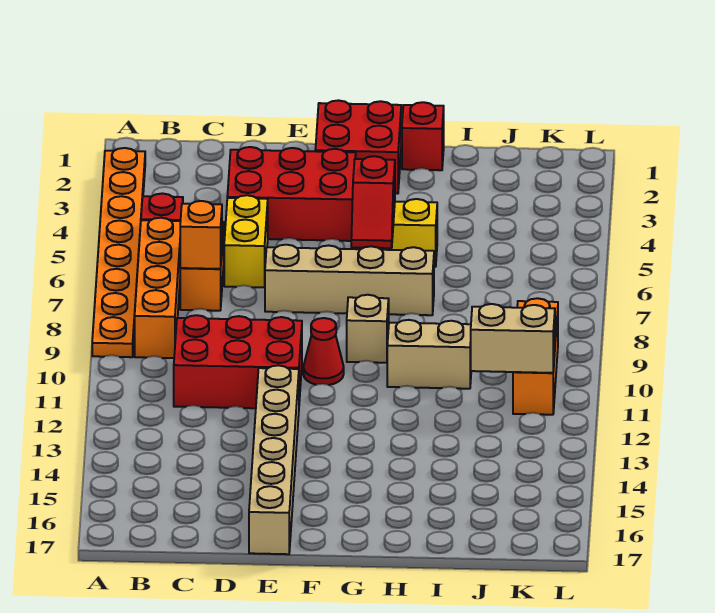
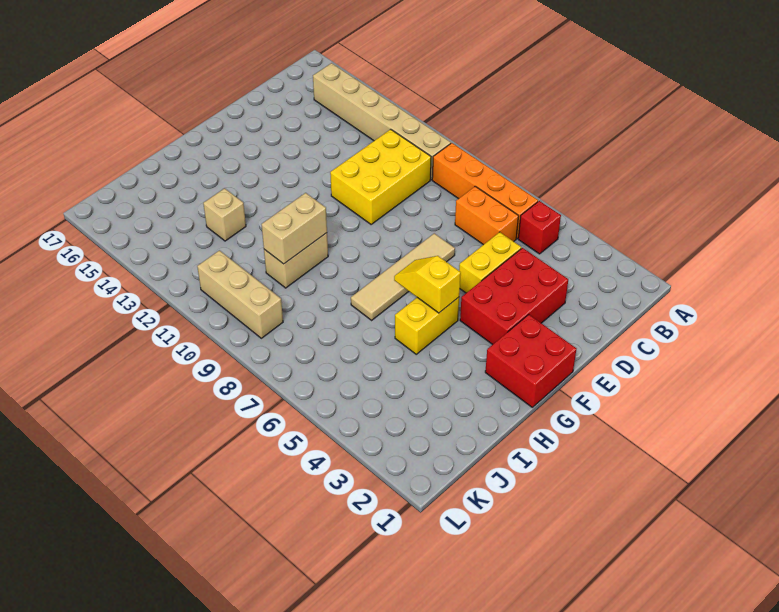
orange 1x8 plate [92,148,145,357] -> none
orange 1x1 brick [180,201,222,269] -> none
red 2x3 brick [174,315,302,408] -> yellow 2x3 brick [330,129,431,224]
yellow 1x2 brick [224,195,268,287] -> yellow 1x2 brick turned to [459,232,521,293]
tan 1x4 brick [265,245,434,315] -> tan 1x4 tile [351,233,455,320]
tan 1x6 brick [249,365,299,554] -> tan 1x6 brick moved to [313,63,451,180]
red 1x1 cone [303,318,344,385] -> none
red 1x2 slope [351,156,395,248] -> yellow 1x2 slope [394,256,461,313]
tan 1x1 brick [347,295,389,363] -> tan 1x1 brick moved to [203,188,246,241]
red 1x1 brick [402,102,444,170] -> none
tan 1x2 brick [471,304,555,373] -> tan 1x2 brick moved to [261,193,327,264]
orange 1x3 brick [513,298,558,415] -> tan 1x3 brick [197,250,283,338]

